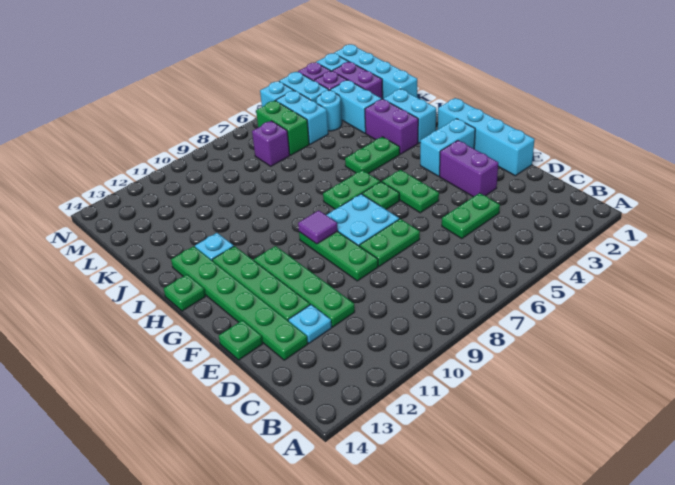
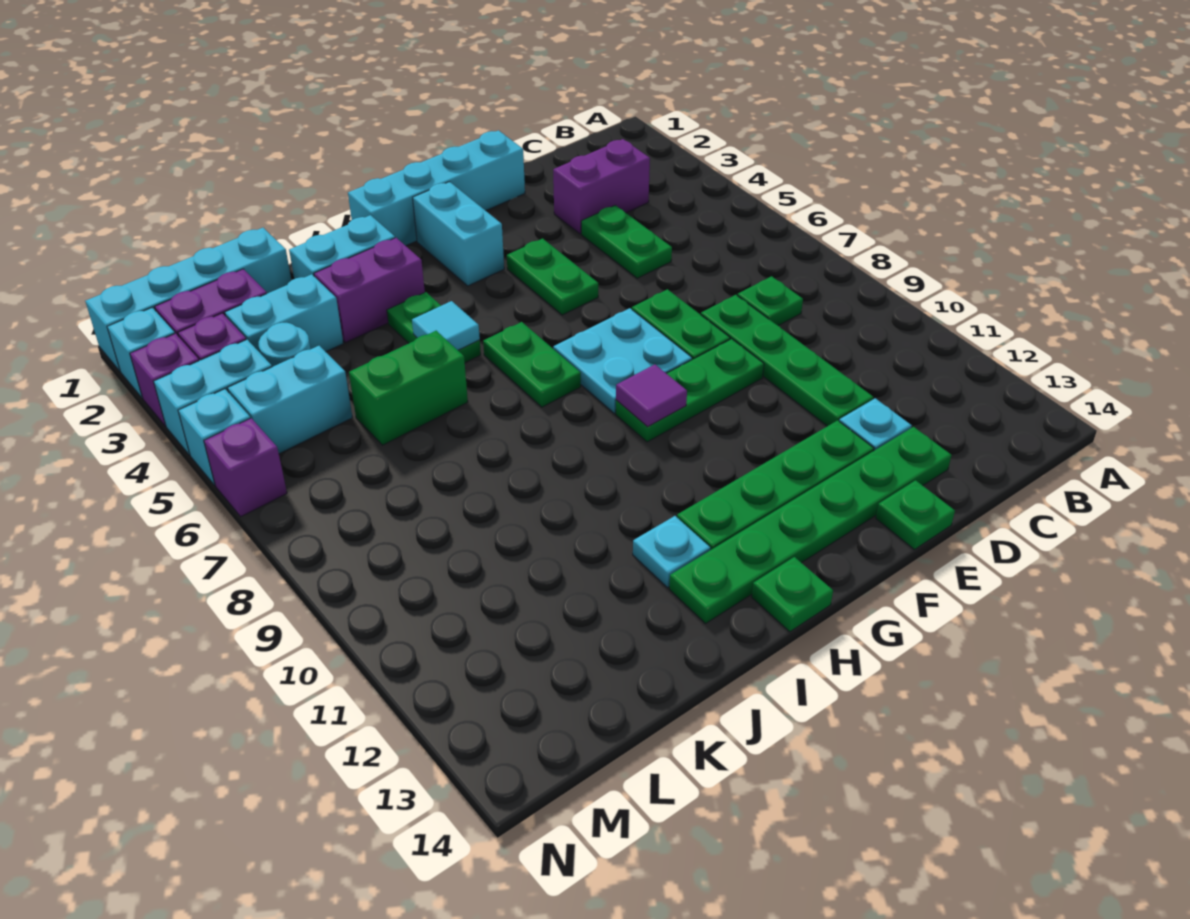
green 1x4 plate [254,246,355,327] -> green 1x4 plate turned to [701,295,873,426]
purple 1x2 brick [440,140,498,197] -> purple 1x2 brick moved to [553,139,650,234]
green 1x2 plate [382,170,439,213] -> green 1x2 plate turned to [507,239,598,315]
green 1x1 plate [362,182,400,209] -> green 1x1 plate moved to [737,276,803,326]
none -> cyan 1x1 tile [412,301,480,350]
green 1x2 brick [256,101,309,155] -> green 1x2 brick moved to [349,331,468,445]
purple 1x1 brick [252,121,290,166] -> purple 1x1 brick moved to [204,418,287,516]

